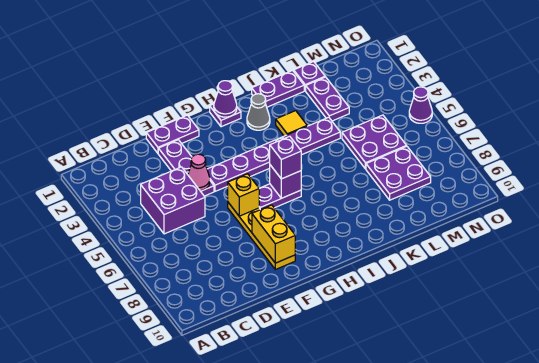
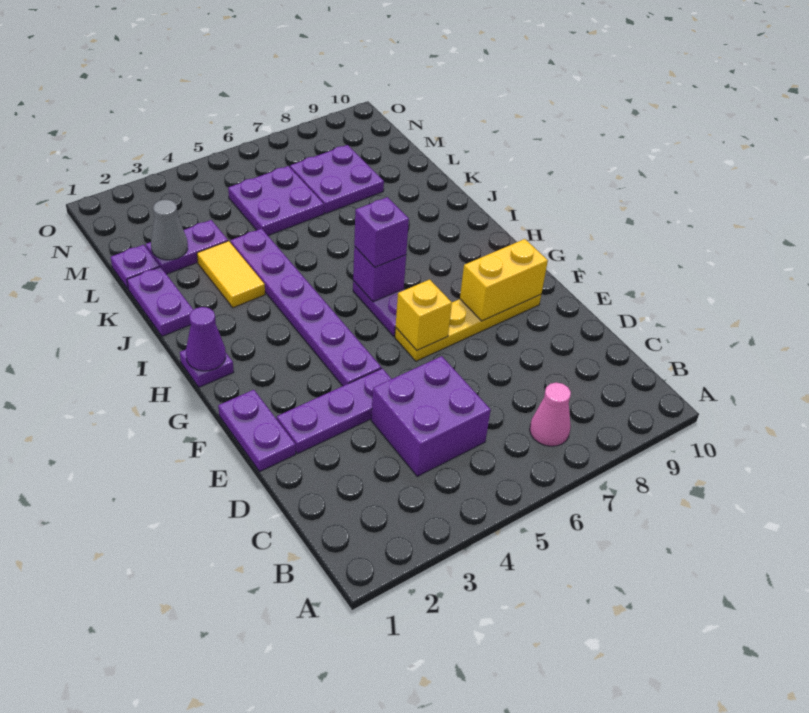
pink 1x1 cone [188,154,210,191] -> pink 1x1 cone moved to [530,383,571,446]
grey 1x1 cone [247,94,270,130] -> grey 1x1 cone moved to [151,200,188,260]
yellow 1x1 tile [276,111,307,136] -> yellow 1x2 tile [197,241,265,308]
purple 1x1 cone [409,87,432,123] -> none

